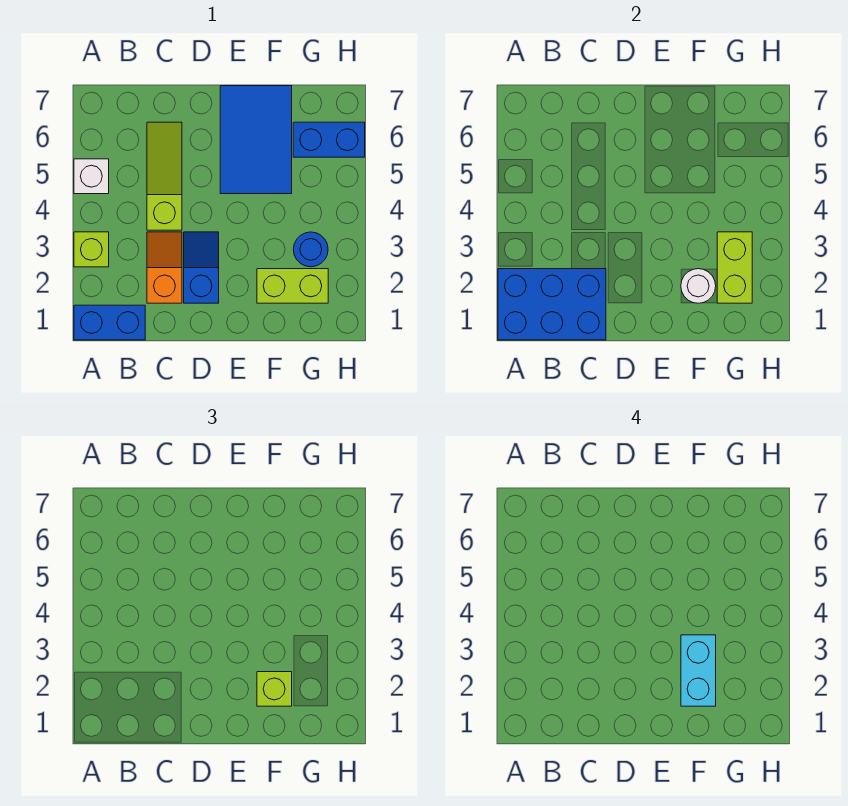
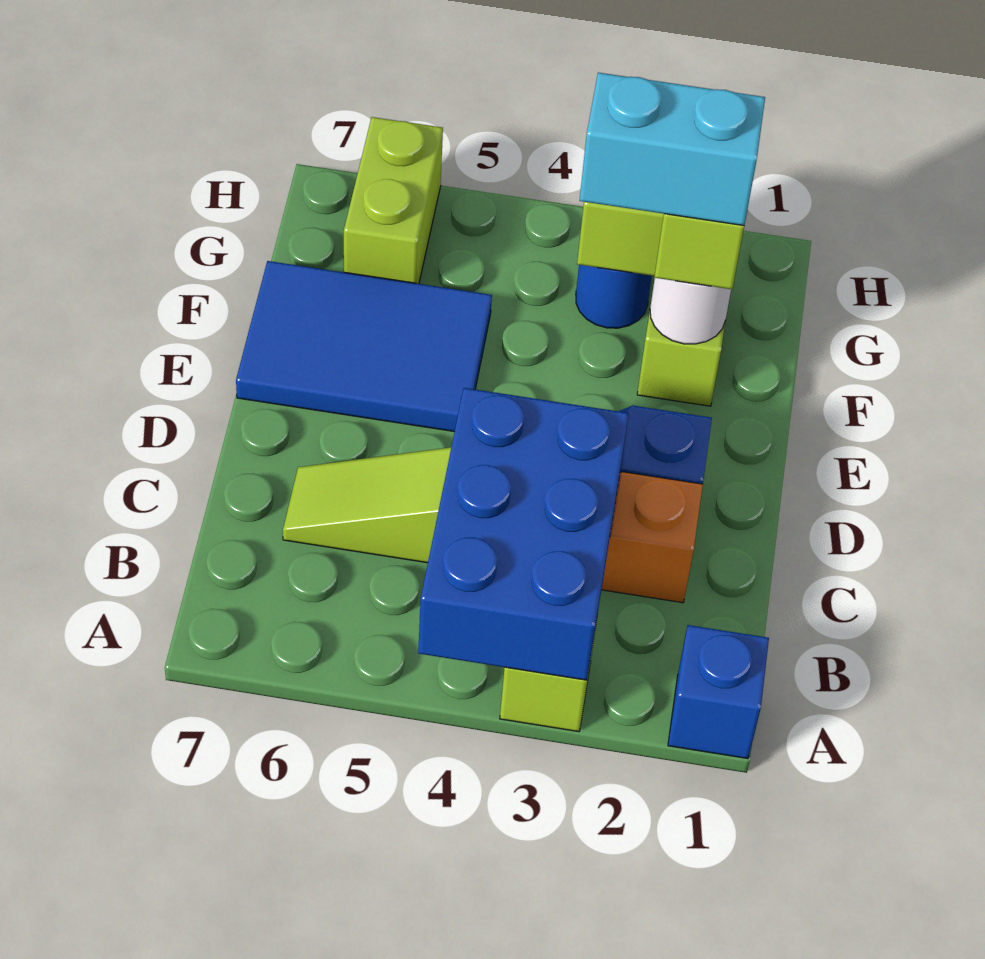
blue 1x2 brick [74,305,145,340] -> blue 1x1 brick [668,625,769,759]
blue 2x3 brick [498,269,606,340] -> blue 2x3 brick moved to [418,388,629,680]
white 1x1 brick [74,159,109,194] -> none
blue 1x2 brick [293,122,365,157] -> lime 1x2 brick [344,117,443,284]

